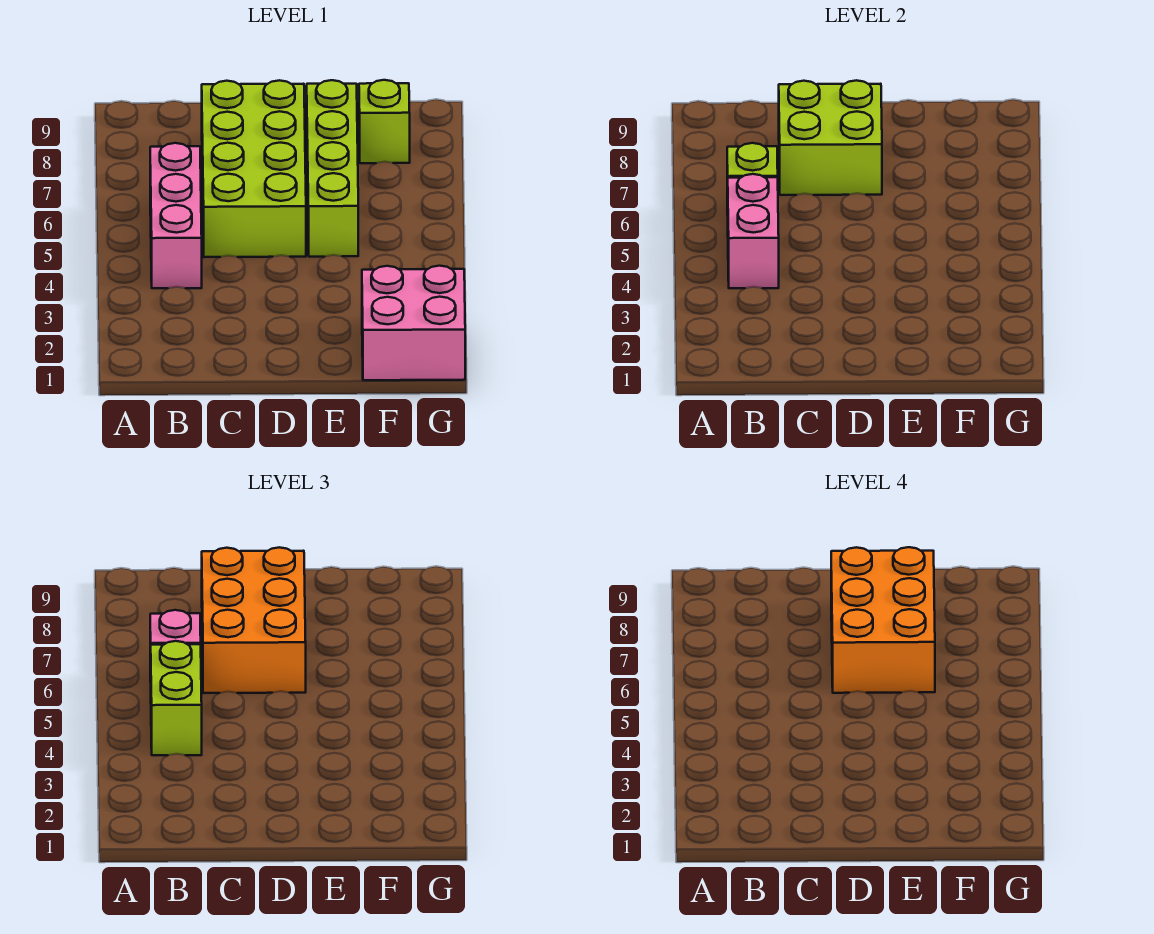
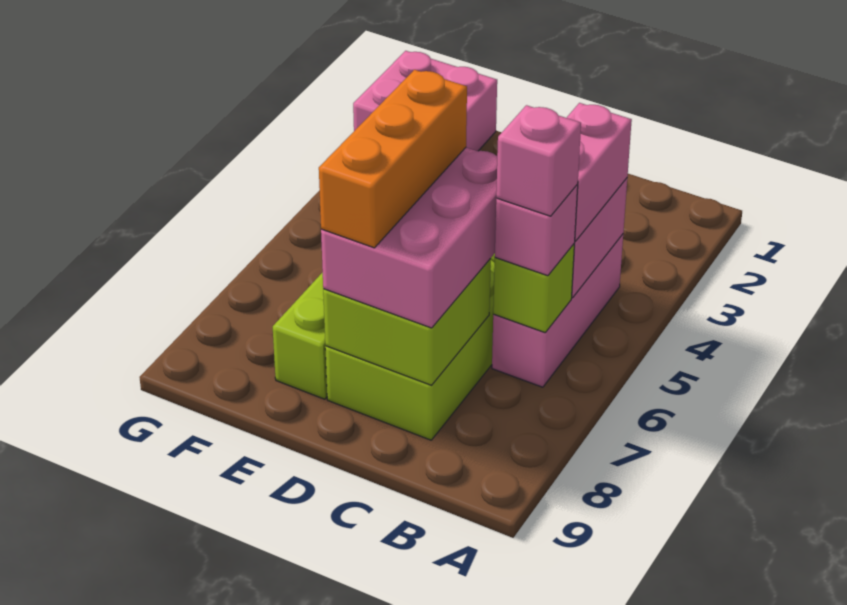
lime 1x2 brick [151,641,202,755] -> pink 1x2 brick [567,103,632,241]
none -> pink 1x1 brick [496,105,581,216]
orange 2x3 brick [202,547,306,693] -> pink 2x3 brick [321,148,497,328]
orange 2x3 brick [831,547,935,693] -> orange 1x3 brick [319,70,467,248]
lime 1x1 brick [359,80,410,163] -> none

